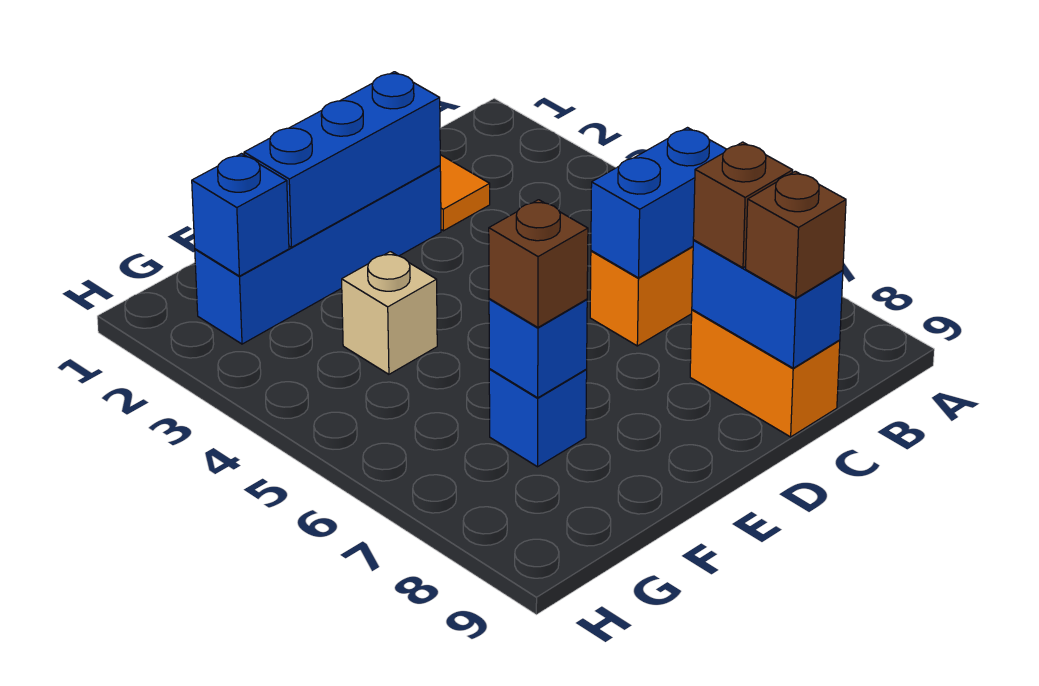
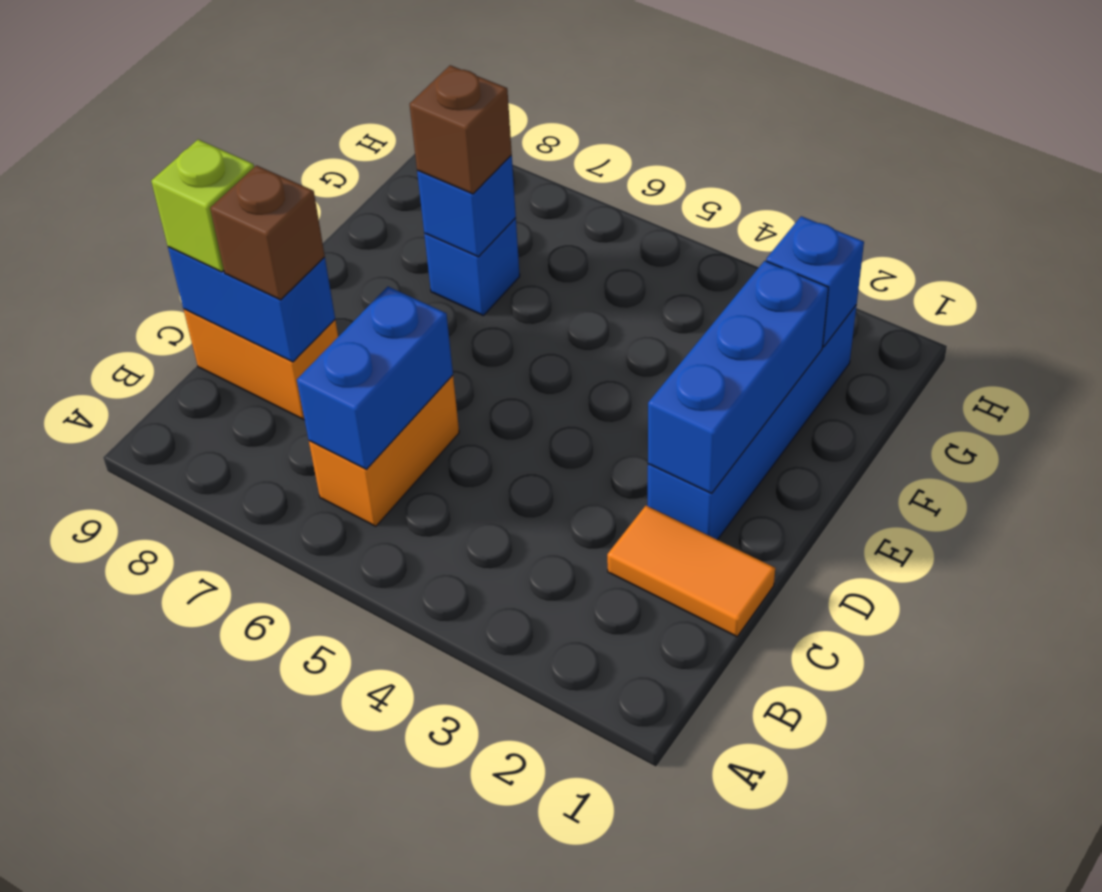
brown 1x1 brick [746,171,846,298] -> lime 1x1 brick [151,140,254,272]
tan 1x1 brick [342,252,437,374] -> none

